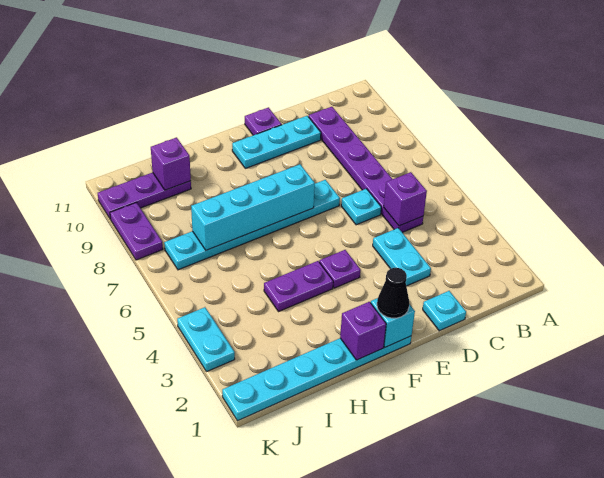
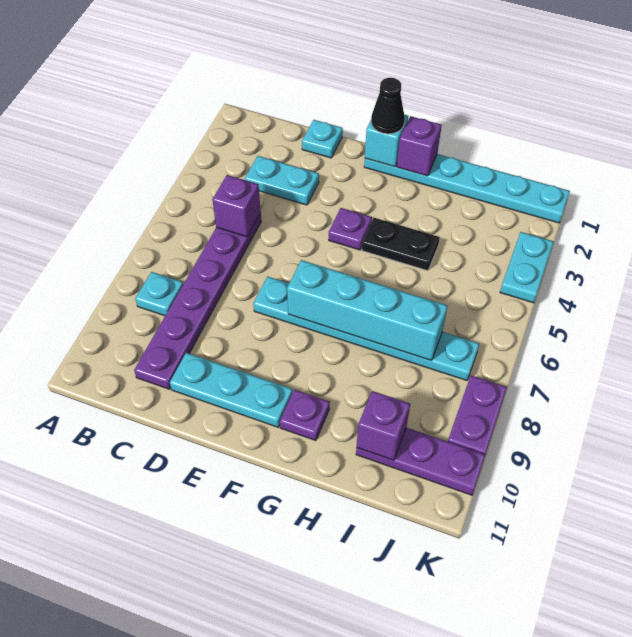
cyan 1x2 plate [373,228,431,286] -> cyan 1x2 plate turned to [245,156,319,205]
cyan 1x1 plate [341,189,381,225] -> cyan 1x1 plate moved to [135,272,183,316]
purple 1x1 plate [245,107,282,135] -> purple 1x1 plate moved to [280,390,330,441]
purple 1x2 plate [264,261,333,312] -> black 1x2 plate [362,218,440,271]

